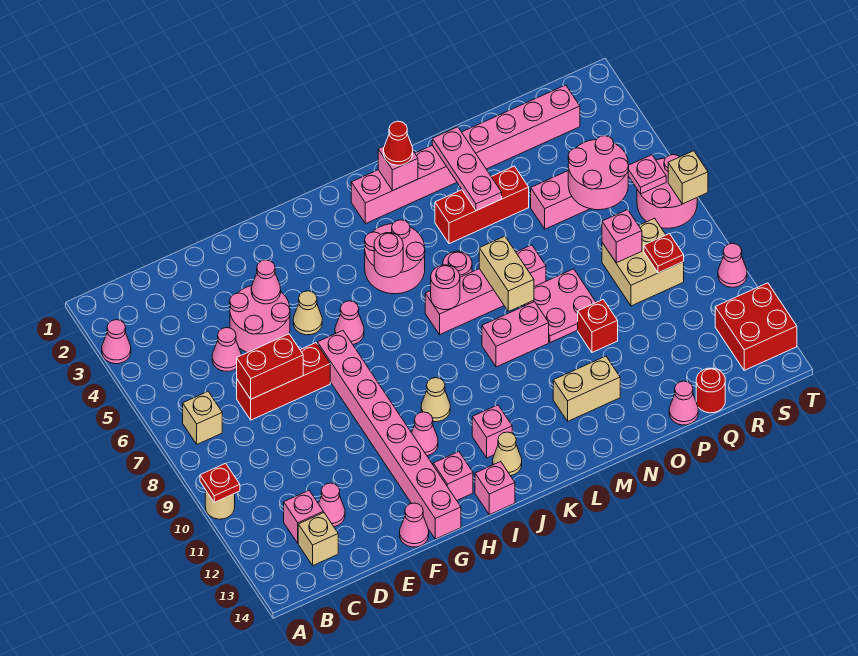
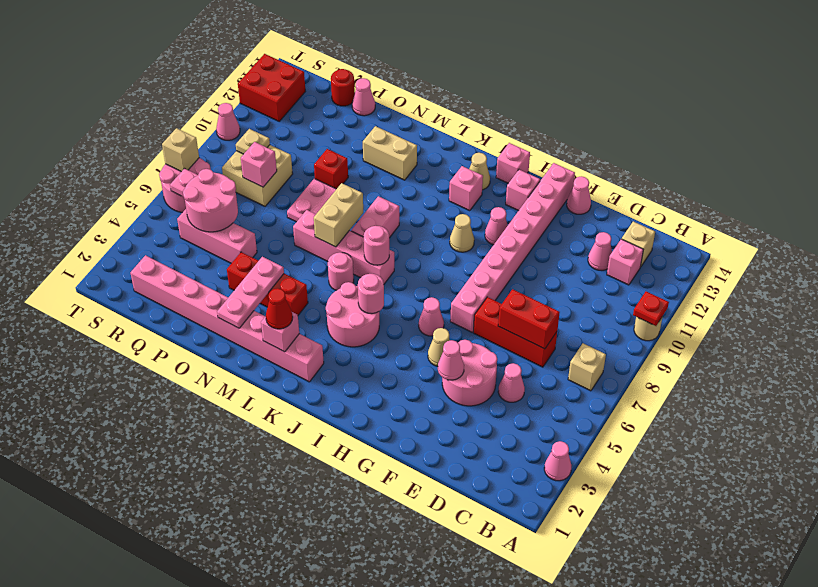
pink 1x2 brick [482,302,549,367] -> pink 1x2 brick turned to [351,196,399,238]
red 1x1 plate [644,234,684,273] -> tan 1x1 plate [236,129,270,154]

